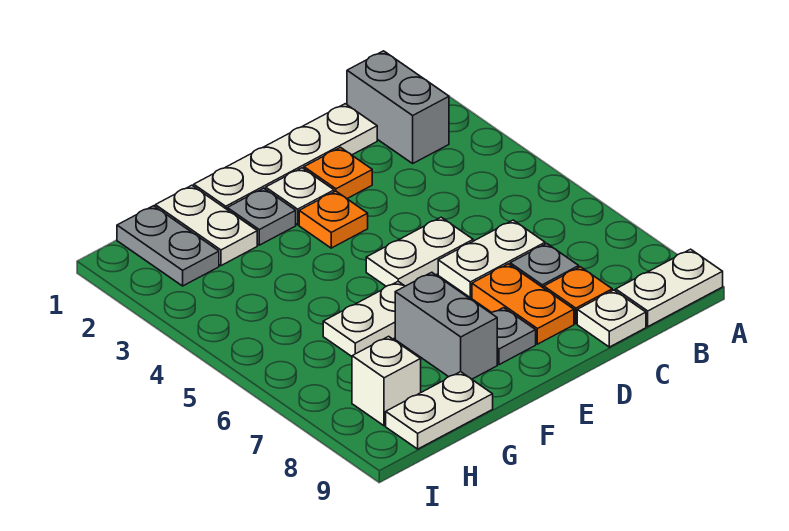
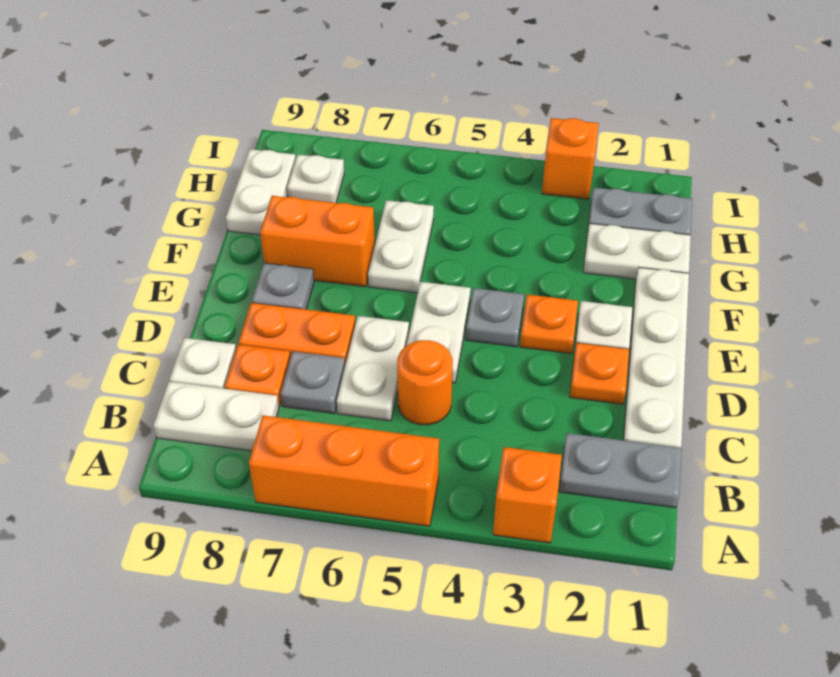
none -> orange 1x1 brick [493,447,562,543]
none -> orange 1x3 brick [249,415,439,526]
white 1x2 plate [616,249,723,326] -> white 1x2 plate turned to [154,382,279,451]
grey 1x2 brick [347,51,449,163] -> grey 1x2 plate [559,433,681,508]
none -> orange 1x1 round brick [397,340,453,425]
grey 1x1 plate [227,188,296,245] -> grey 1x1 plate moved to [466,288,524,347]
grey 1x2 brick [395,272,497,379] -> orange 1x2 brick [260,196,375,287]
white 1x1 brick [352,336,421,426] -> white 1x1 plate [287,155,344,203]
none -> orange 1x1 brick [542,118,599,199]

